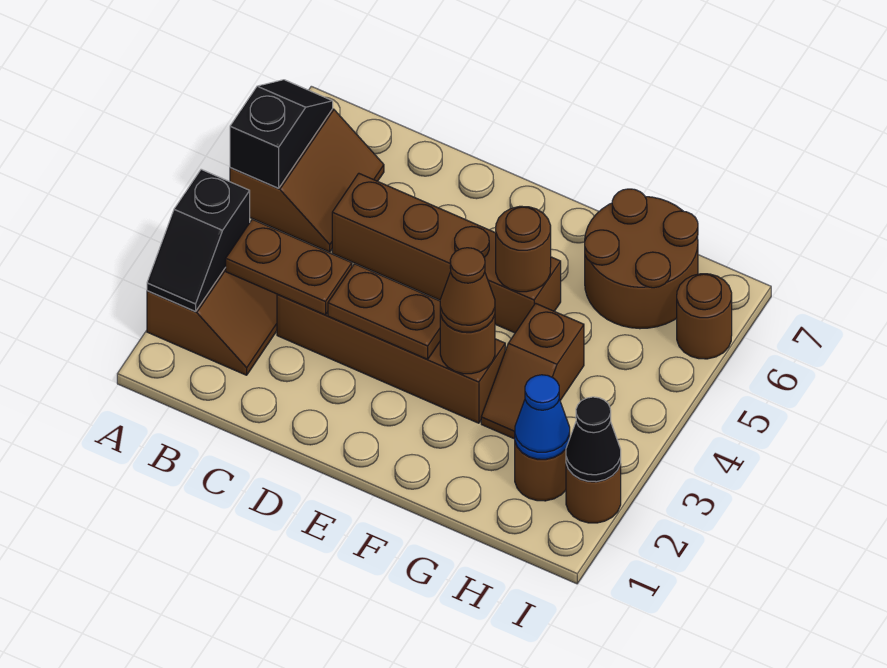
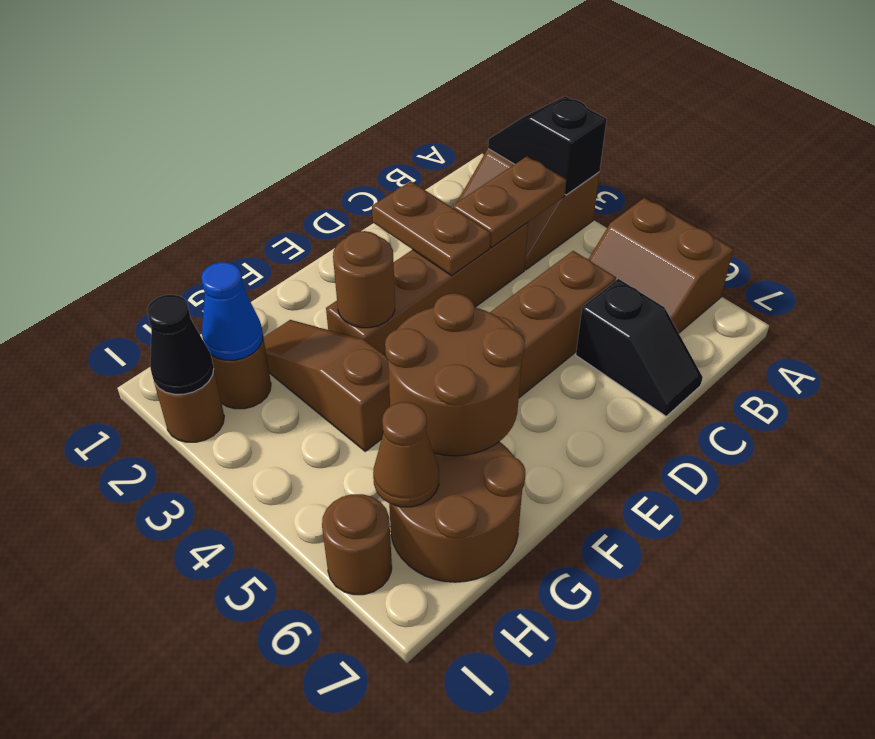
black 1x2 slope [230,80,333,188] -> black 1x2 slope moved to [576,279,703,416]
brown 1x2 plate [328,264,440,359] -> brown 1x2 plate turned to [372,181,490,276]
brown 1x1 cone [440,248,495,332] -> brown 1x1 cone moved to [373,402,439,507]
brown 1x1 round brick [496,206,551,292] -> brown 2x2 round brick [385,294,525,456]
brown 1x2 slope [481,303,584,439] -> brown 1x3 slope [263,320,390,451]

